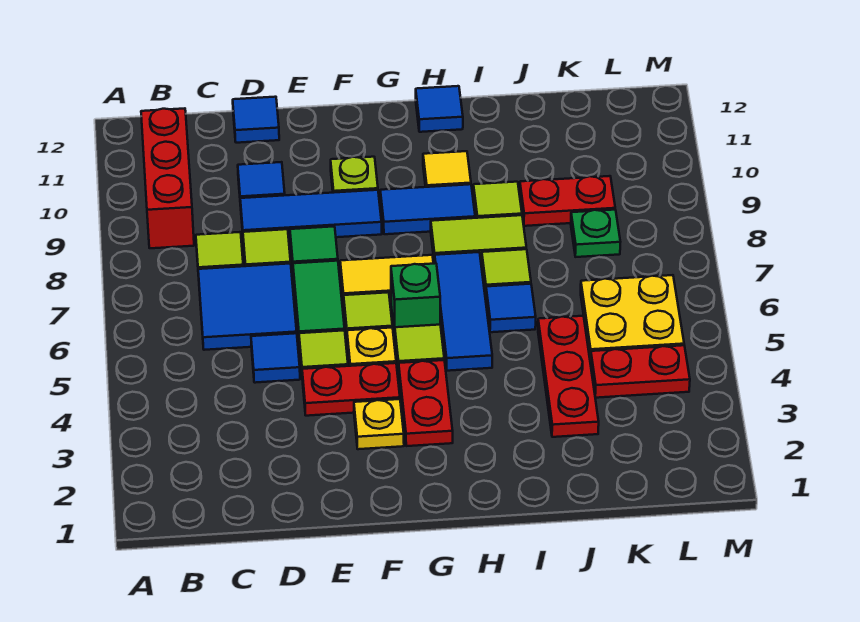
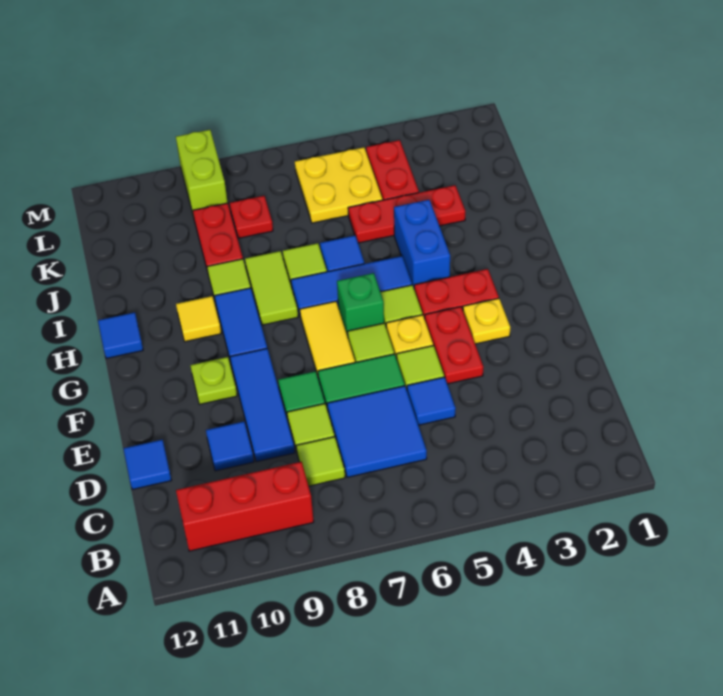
none -> blue 1x2 brick [394,200,450,288]
green 1x1 plate [571,210,620,257] -> red 1x1 plate [230,196,273,238]
none -> lime 1x2 brick [176,130,228,213]

